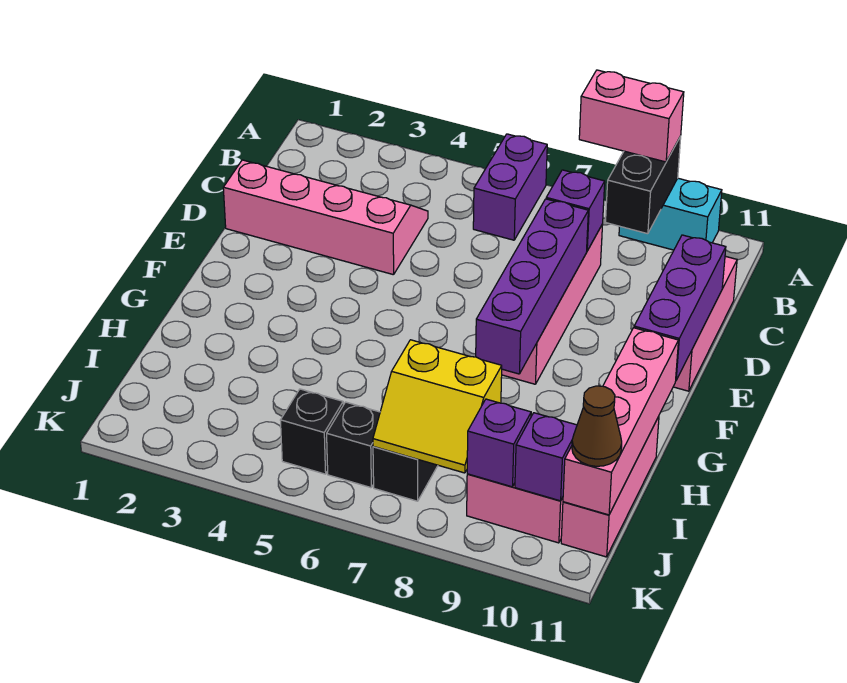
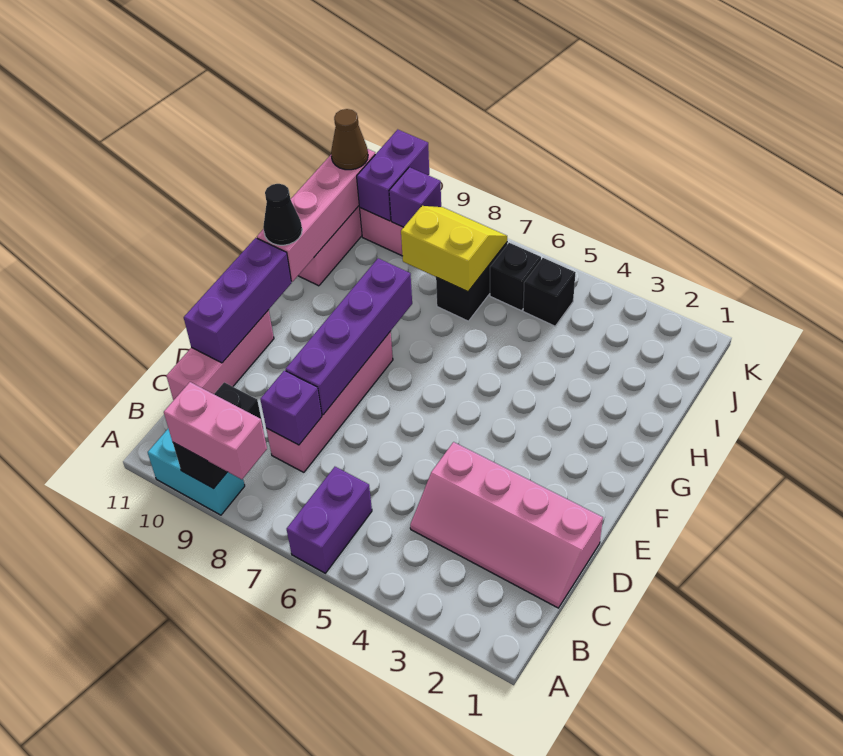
none -> black 1x1 cone [263,184,302,245]
purple 1x1 brick [515,413,577,501] -> purple 1x2 brick [357,130,429,221]

